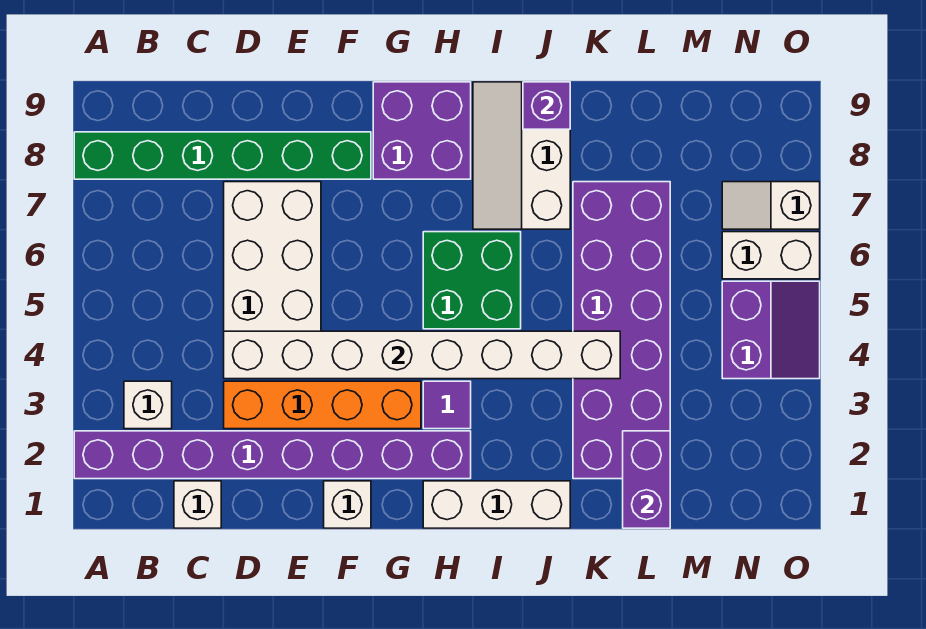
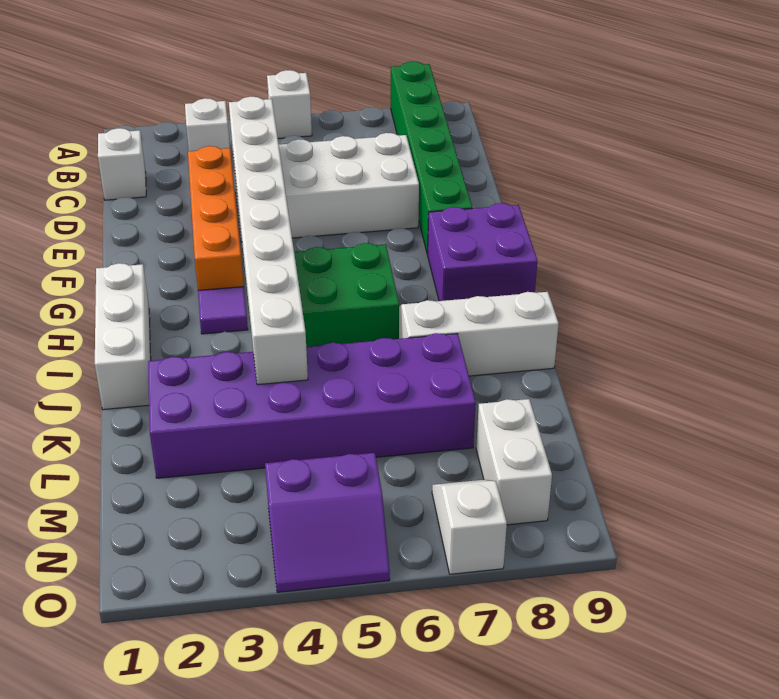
purple 1x8 brick [74,431,471,479] -> none
white 1x1 brick [324,481,371,528] -> white 1x1 brick moved to [267,70,312,139]
purple 1x1 brick [523,82,570,129] -> none
purple 1x2 brick [623,431,670,528] -> none
white 1x2 brick [722,232,820,279] -> white 1x2 brick moved to [476,399,552,525]

